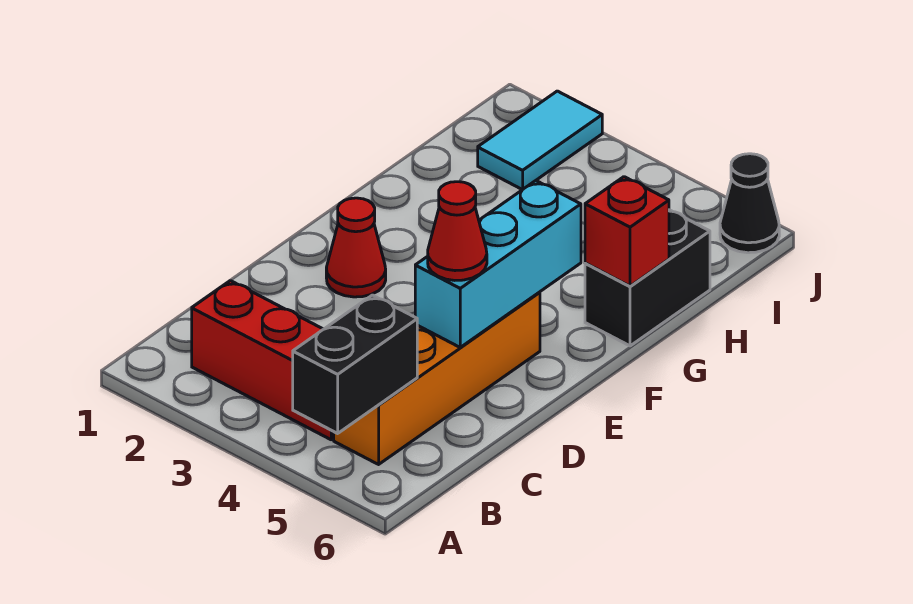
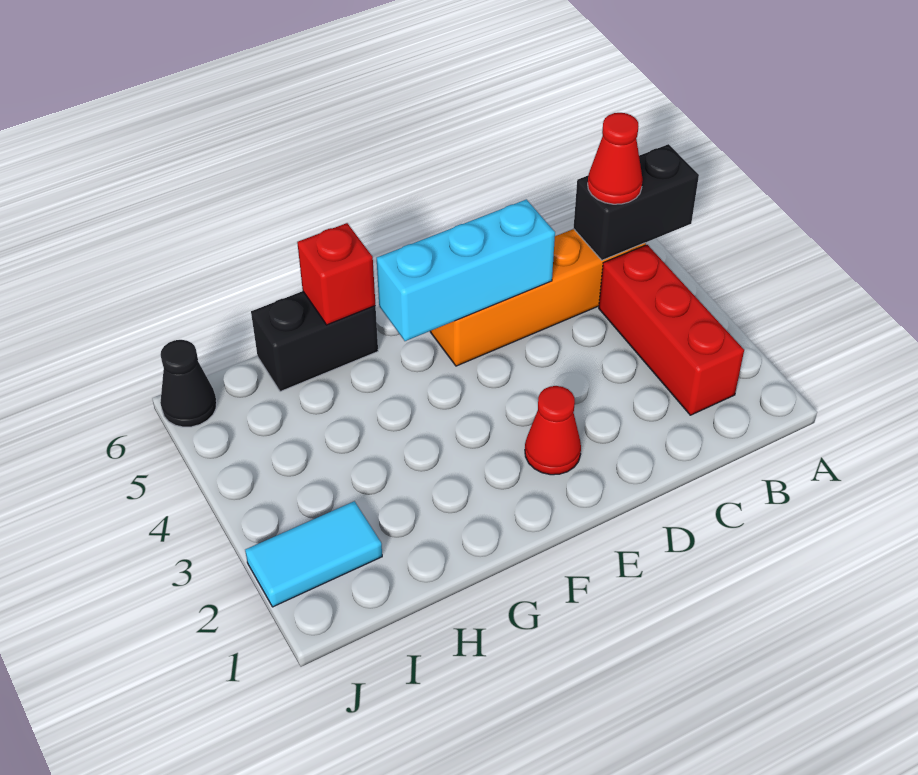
red 1x1 cone [428,182,487,280] -> red 1x1 cone moved to [588,113,643,204]

